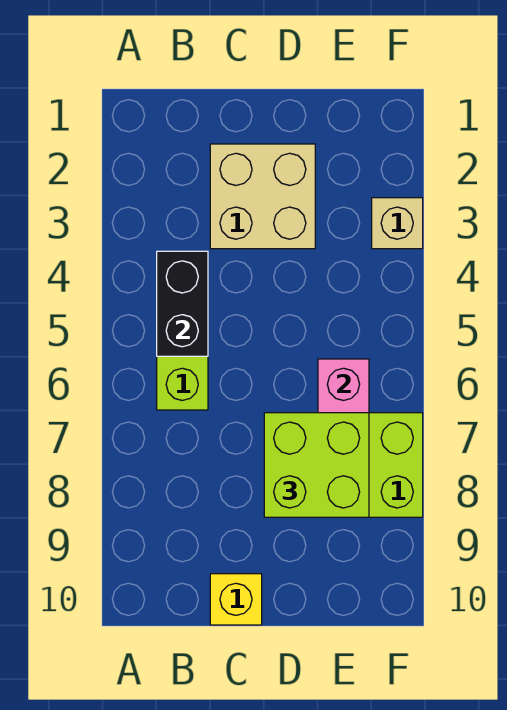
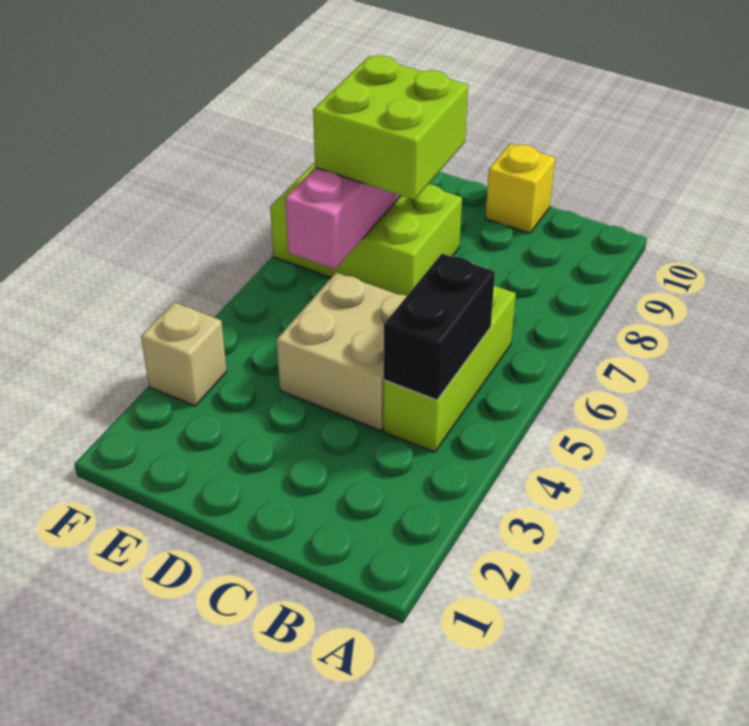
tan 2x2 brick [210,144,315,249] -> tan 2x2 brick moved to [277,273,407,431]

